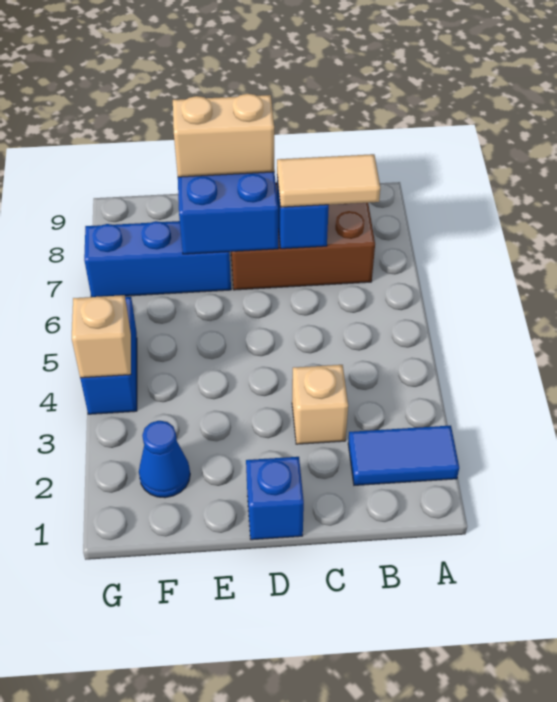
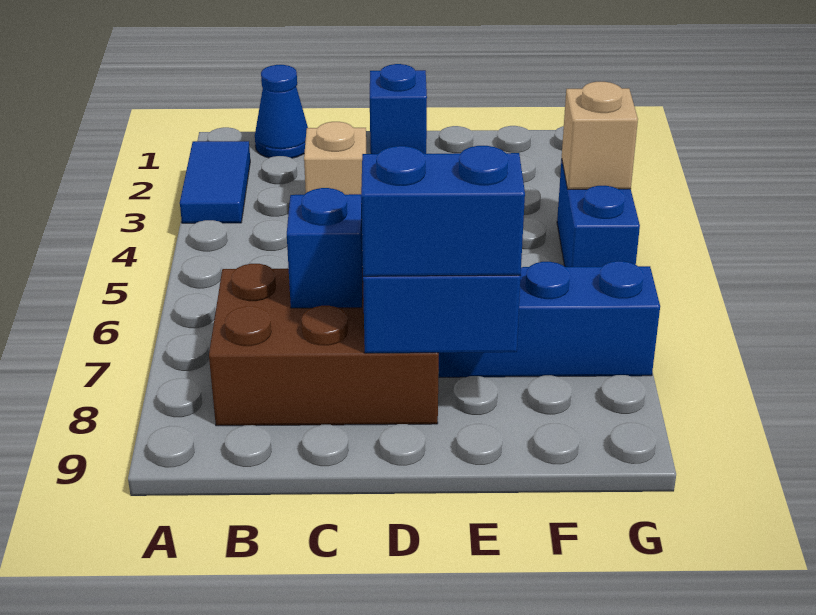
blue 1x2 tile [348,426,459,485] -> blue 1x2 tile turned to [180,141,250,223]
tan 1x2 tile [277,154,380,207] -> none
tan 1x2 brick [173,94,275,177] -> blue 1x2 brick [361,146,525,276]
blue 1x1 cone [139,421,190,498] -> blue 1x1 cone moved to [255,65,308,158]

